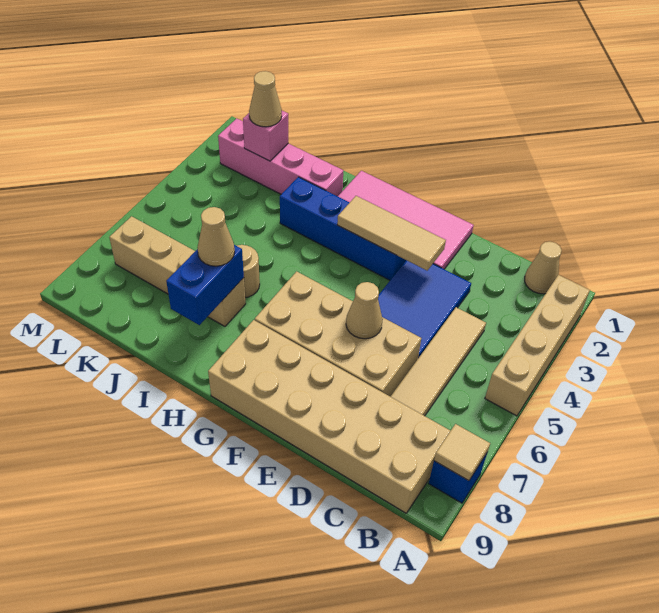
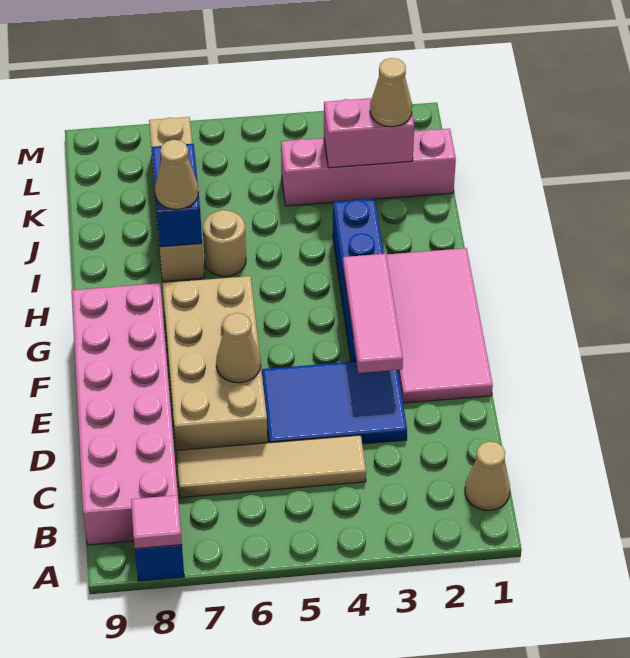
tan 1x4 brick [485,275,590,416] -> none
tan 1x1 tile [434,424,490,481] -> pink 1x1 tile [131,495,182,549]
tan 2x6 brick [208,320,450,513] -> pink 2x6 brick [72,283,178,545]
tan 1x3 tile [337,196,446,270] -> pink 1x3 tile [343,254,403,373]
pink 1x4 brick [218,118,343,196] -> pink 1x4 brick turned to [281,129,456,206]
blue 1x2 brick [166,245,244,325] -> blue 1x2 brick turned to [151,144,202,247]
pink 1x1 brick [243,111,288,161] -> pink 1x2 brick [324,98,414,168]

